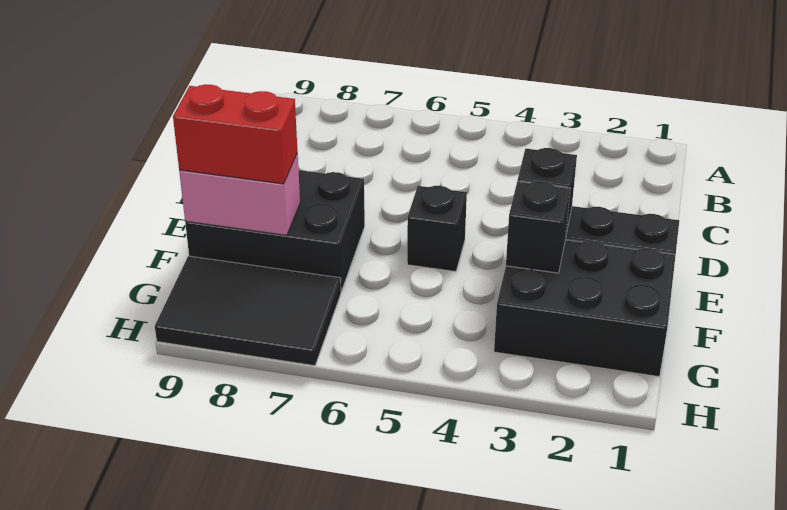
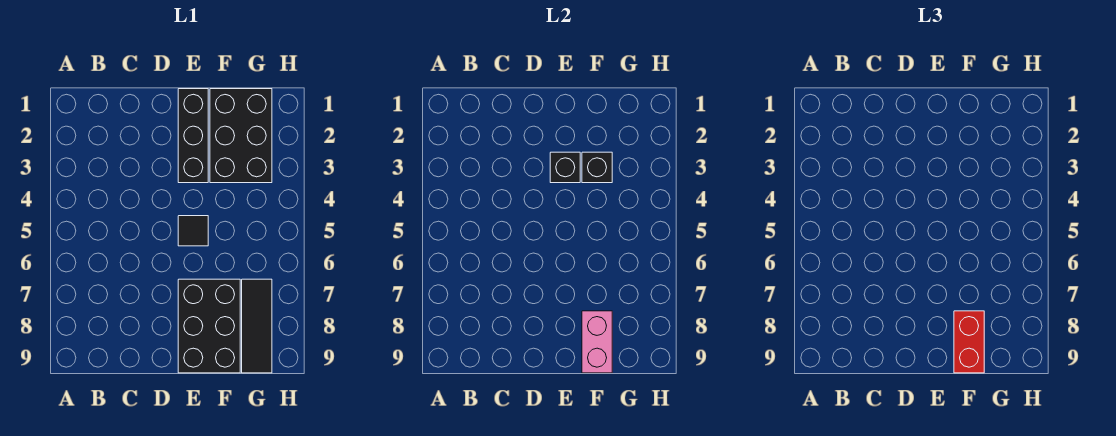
black 1x1 brick [407,186,467,272] -> black 1x1 tile [178,216,208,246]
black 2x3 tile [155,256,341,366] -> black 1x3 tile [242,279,272,373]

